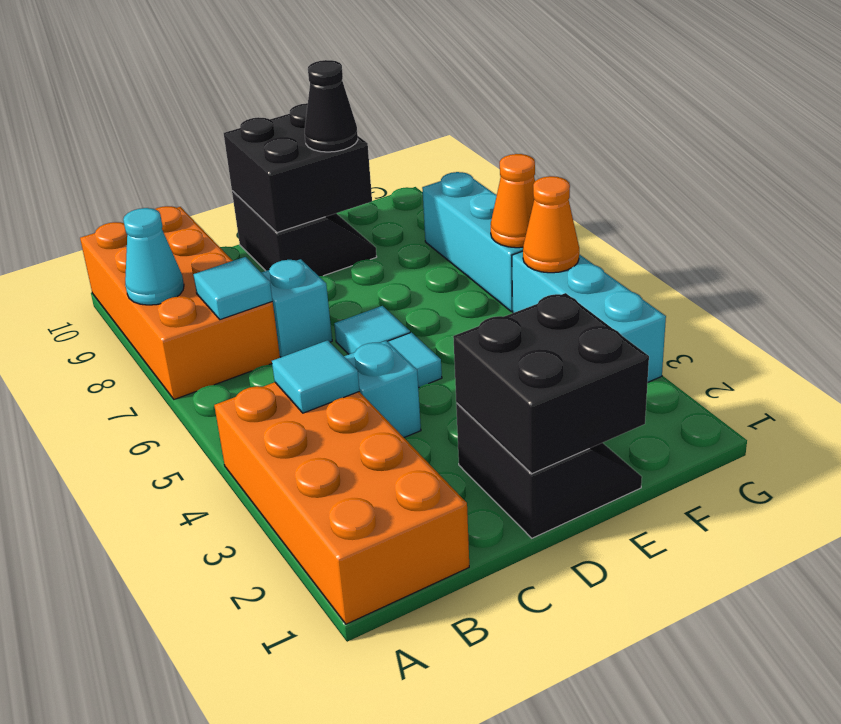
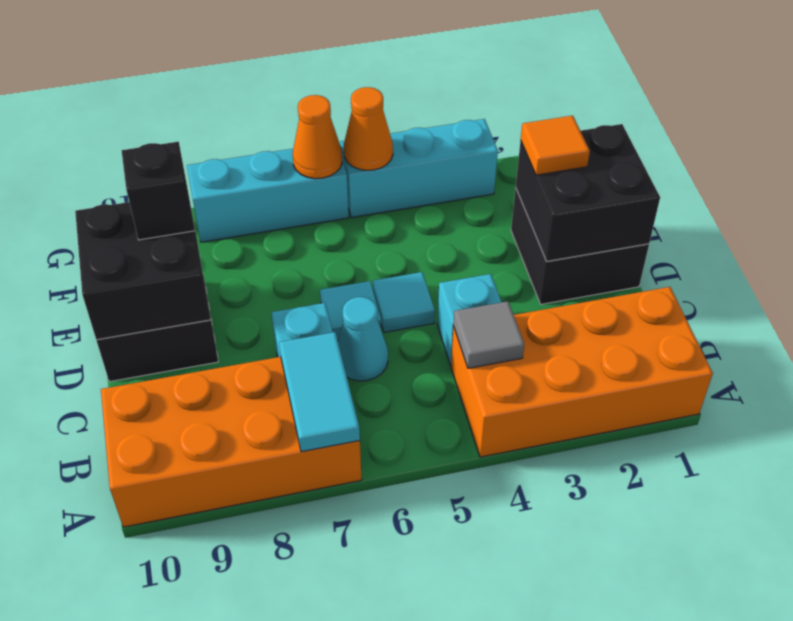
cyan 1x1 cone [123,208,184,305] -> cyan 1x1 cone moved to [338,297,388,381]
cyan 1x1 tile [272,340,360,413] -> grey 1x1 tile [453,301,524,368]
cyan 1x1 tile [193,257,272,320] -> cyan 1x2 tile [279,332,360,452]
black 2x2 slope [456,403,642,538] -> black 2x2 brick [511,188,649,304]
none -> orange 1x1 tile [521,116,590,175]
black 1x1 cone [305,60,358,152] -> black 1x1 brick [122,142,195,240]

